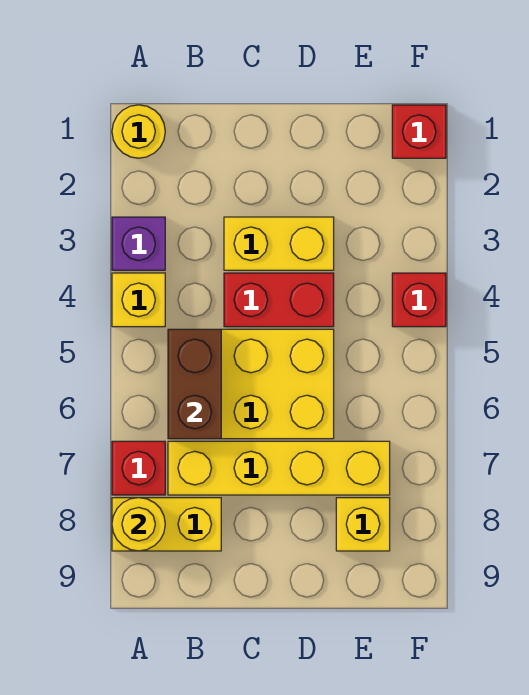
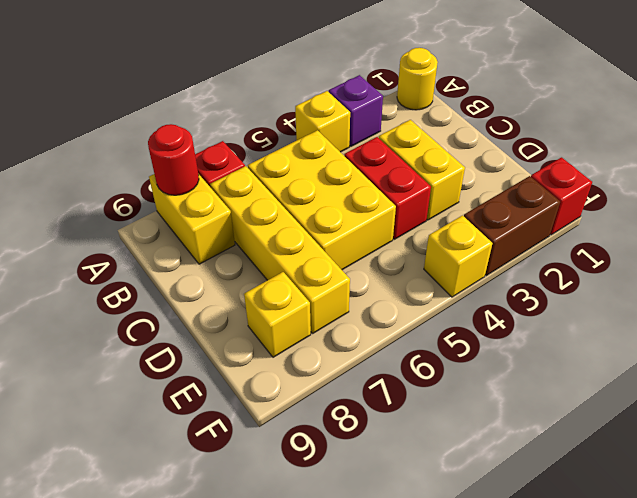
yellow 1x1 round brick [112,498,165,551] -> red 1x1 round brick [148,124,199,195]
brown 1x2 brick [168,329,221,439] -> brown 1x2 brick moved to [464,176,560,276]
red 1x1 brick [392,273,446,327] -> yellow 1x1 brick [424,216,493,297]

